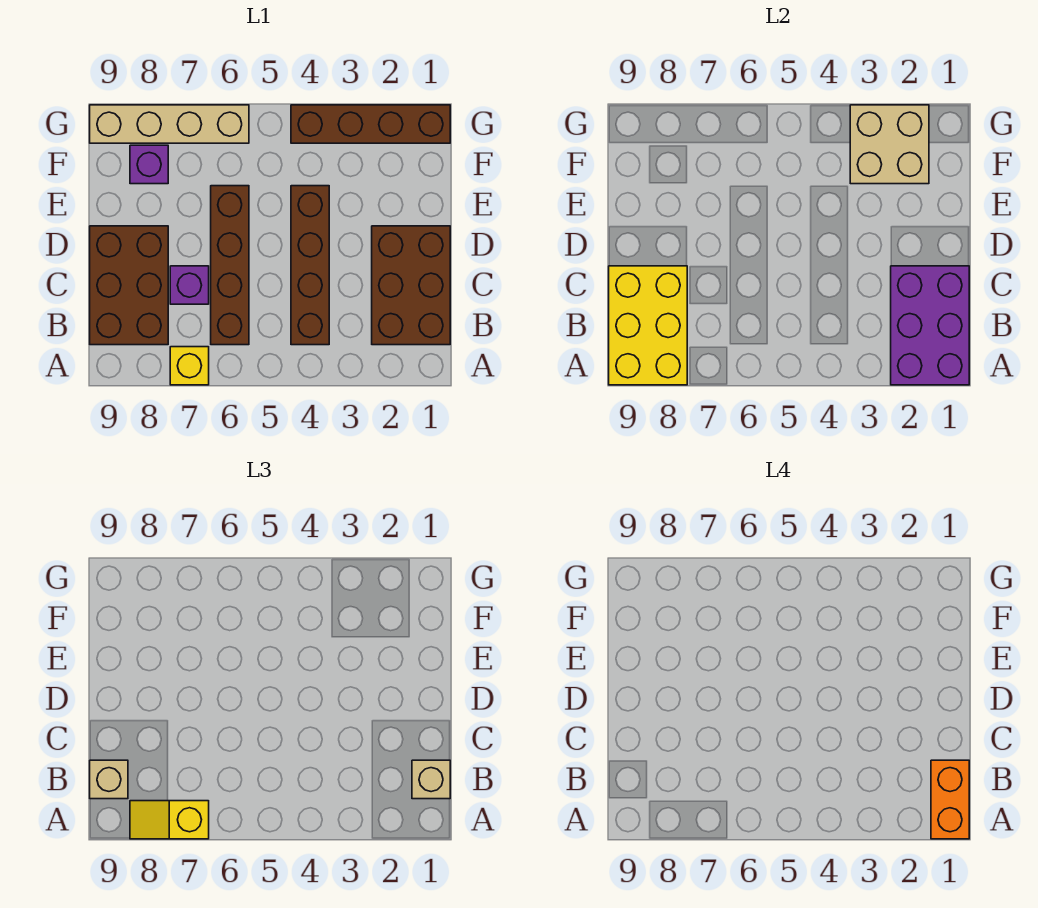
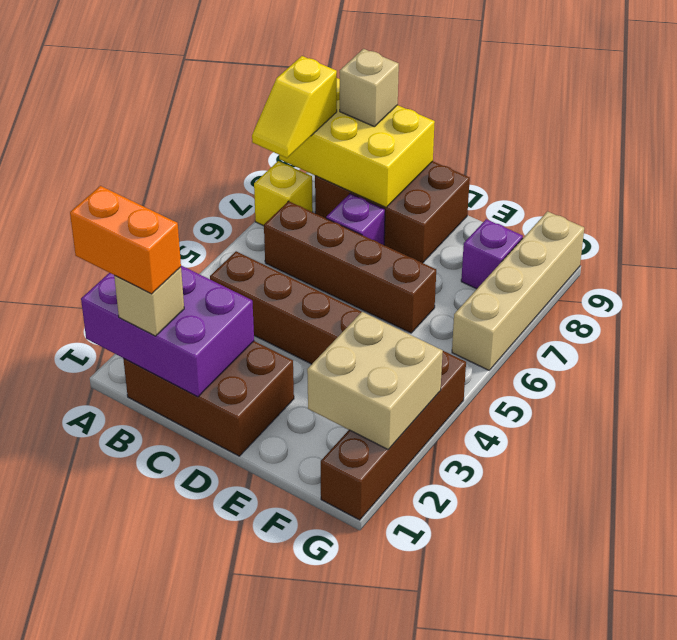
yellow 1x2 slope [130,801,209,839] -> yellow 1x2 slope turned to [252,56,337,158]

